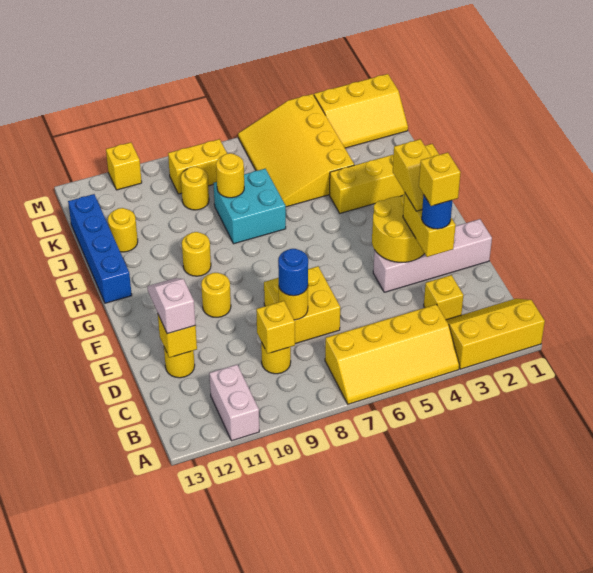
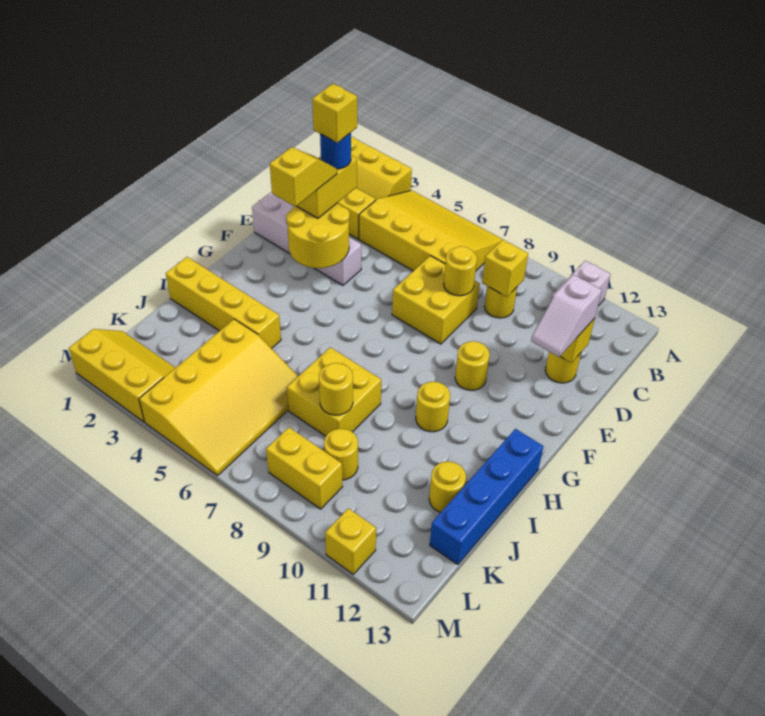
yellow 2x4 slope [325,304,459,404] -> yellow 3x4 slope [359,190,503,271]
blue 1x1 round brick [278,249,308,296] -> none
cyan 2x2 brick [213,169,286,244] -> yellow 2x2 brick [287,347,381,436]

